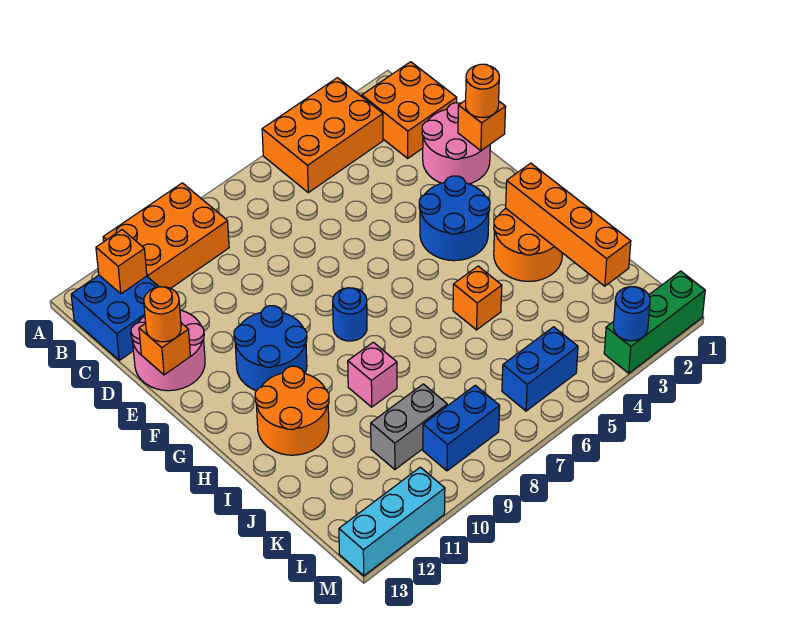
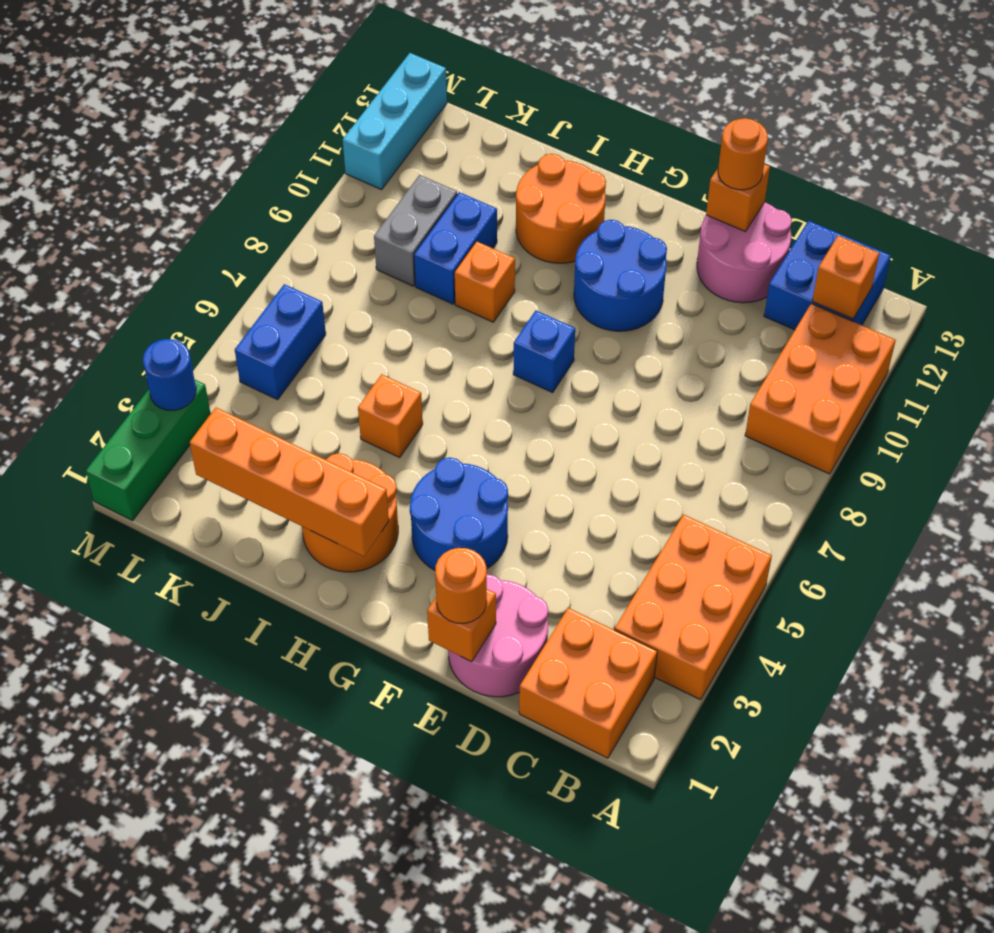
blue 1x1 round brick [333,288,367,341] -> blue 1x1 brick [513,311,575,393]
pink 1x1 brick [348,342,397,407] -> orange 1x1 brick [454,241,515,322]
blue 1x2 brick [423,385,500,471] -> blue 1x2 brick moved to [414,192,497,304]

